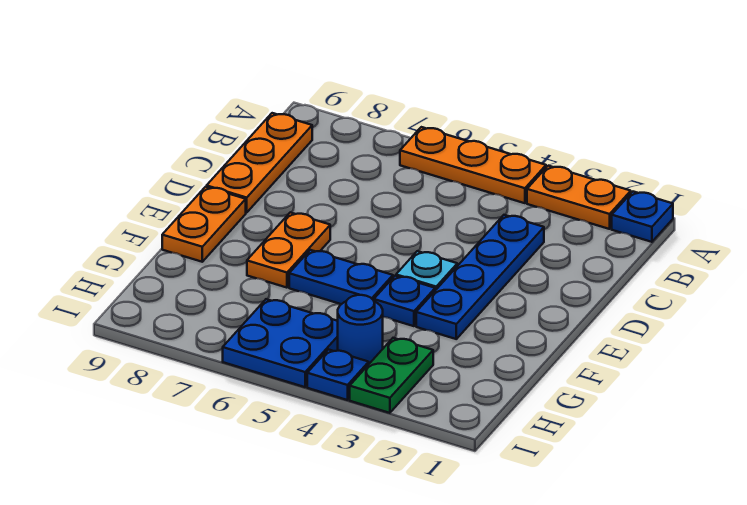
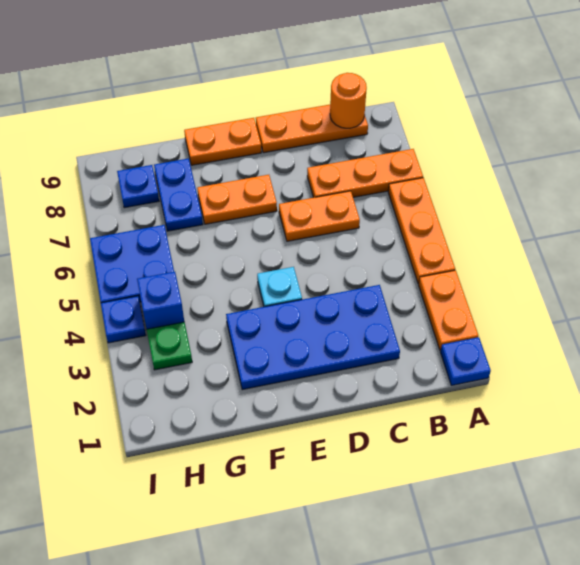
none -> orange 1x3 plate [307,149,423,198]
none -> orange 1x1 round brick [330,73,367,128]
blue 1x4 plate [416,215,544,339] -> blue 2x4 plate [226,285,400,390]
none -> orange 1x2 plate [279,191,360,241]
blue 1x1 plate [374,276,435,326] -> blue 1x1 plate moved to [117,165,159,208]
blue 1x2 plate [289,250,393,304] -> blue 1x2 plate moved to [154,158,203,231]
green 1x2 plate [350,338,433,413] -> green 1x1 plate [147,322,192,370]
blue 1x1 round brick [338,295,383,364] -> blue 1x1 brick [137,272,184,329]

